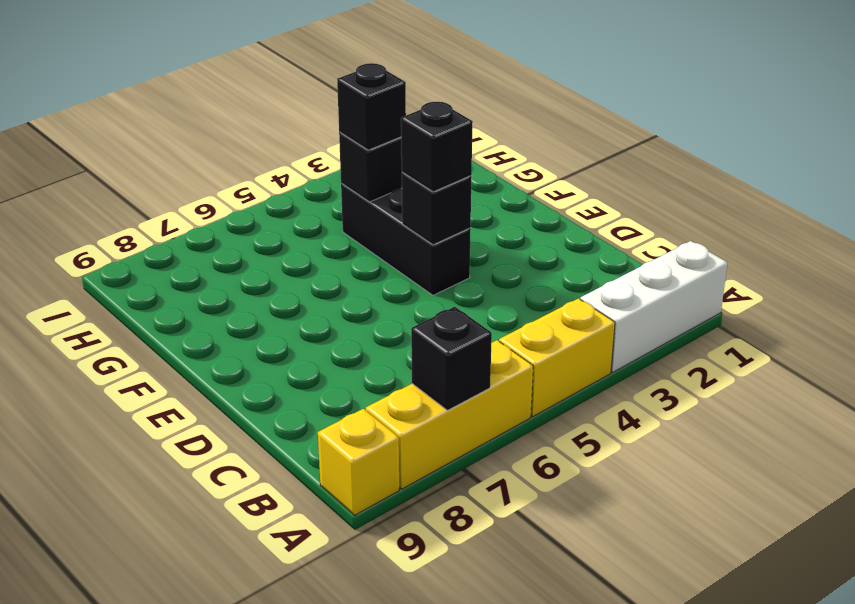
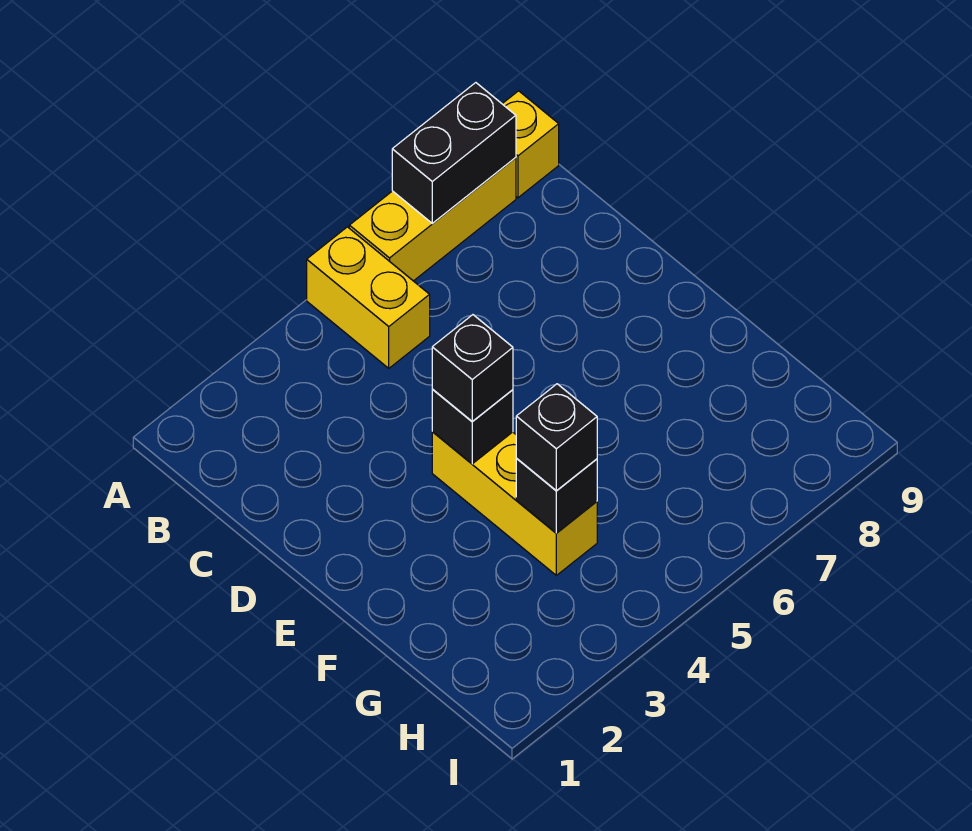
white 1x3 brick [580,241,727,372] -> none
yellow 1x2 brick [499,299,615,417] -> yellow 1x2 brick turned to [307,227,430,368]
black 1x1 brick [411,307,492,410] -> black 1x2 brick [392,83,516,224]
black 1x3 brick [341,183,471,295] -> yellow 1x3 brick [432,431,597,575]

